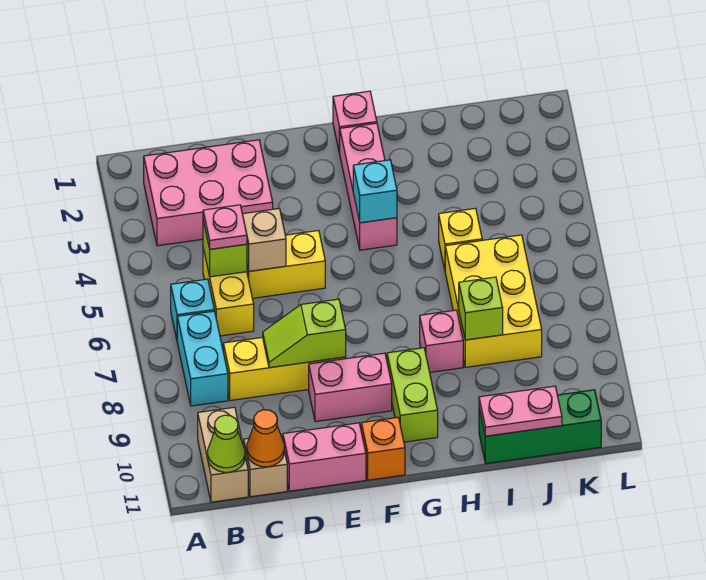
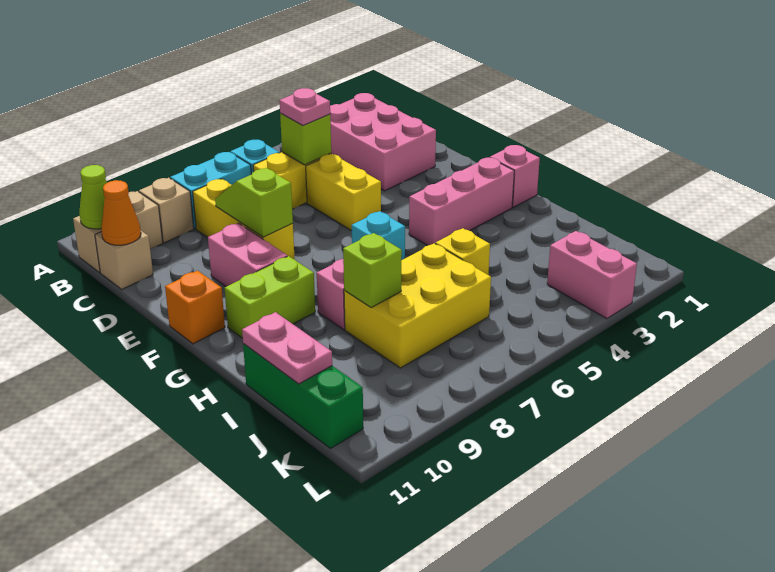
tan 1x1 brick [243,209,286,271] -> tan 1x1 brick moved to [139,178,194,243]
pink 1x2 brick [283,423,366,491] -> pink 1x2 brick moved to [547,231,637,319]
cyan 1x1 brick [353,160,397,223] -> cyan 1x1 brick moved to [352,211,405,260]

